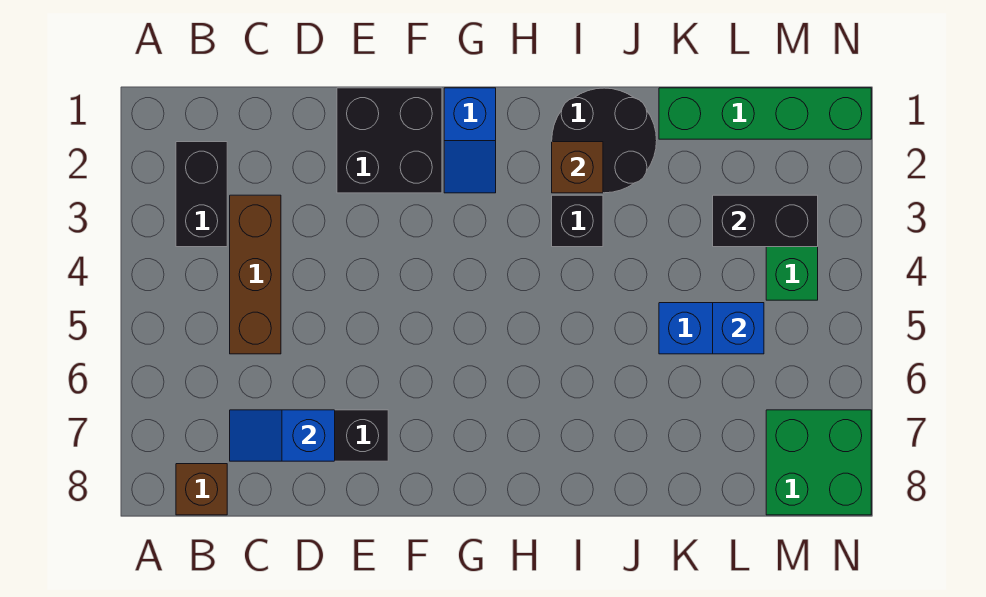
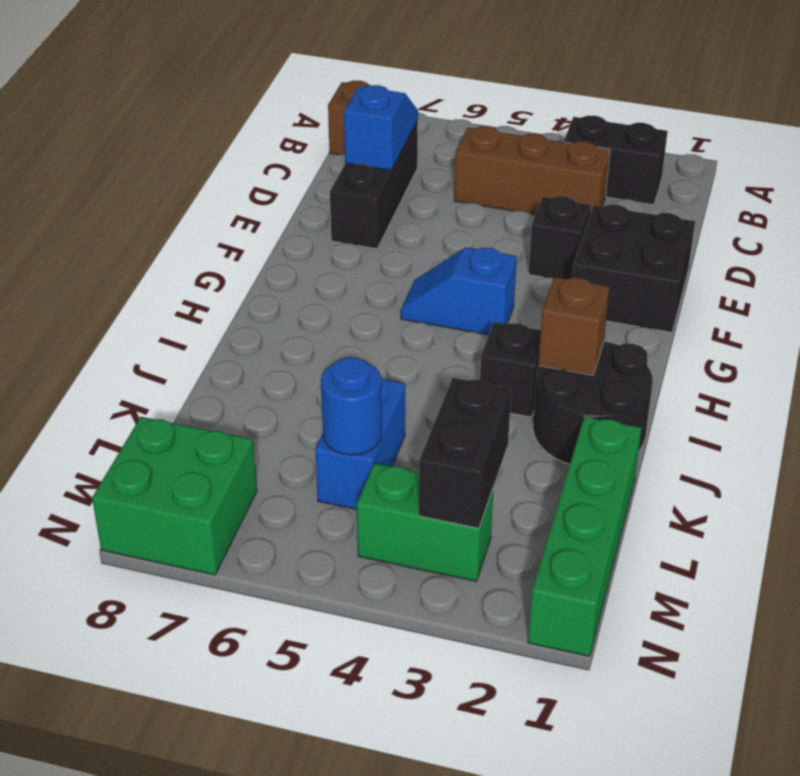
none -> black 1x1 brick [529,196,591,279]
blue 1x2 slope [444,88,496,193] -> blue 1x2 slope moved to [401,247,517,335]
blue 1x1 brick [713,303,764,354] -> blue 1x1 round brick [321,357,382,455]

